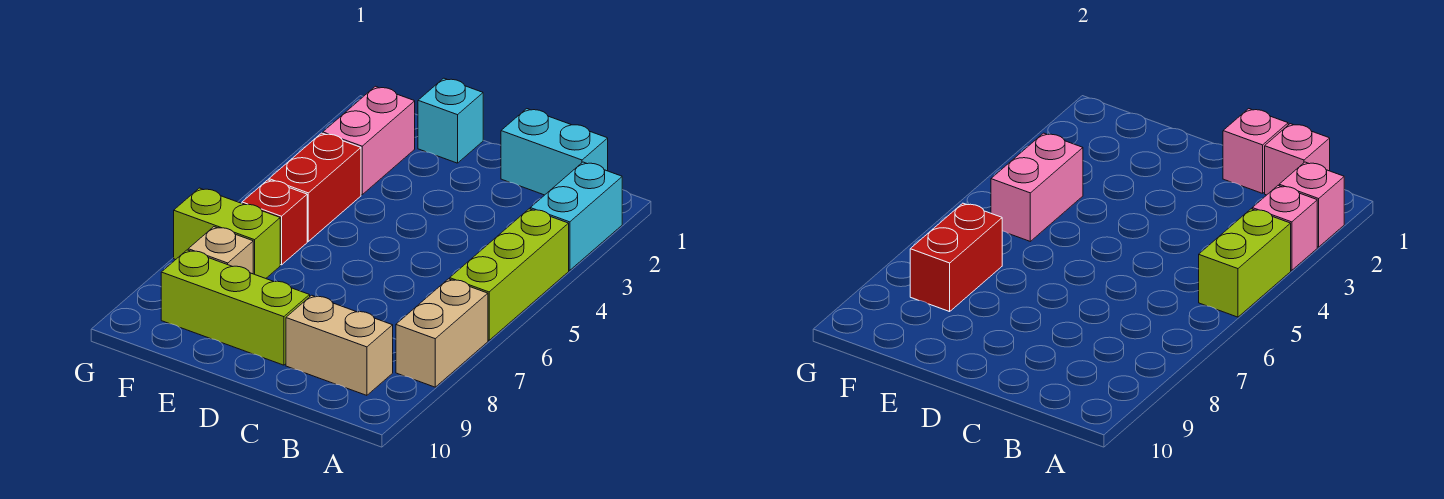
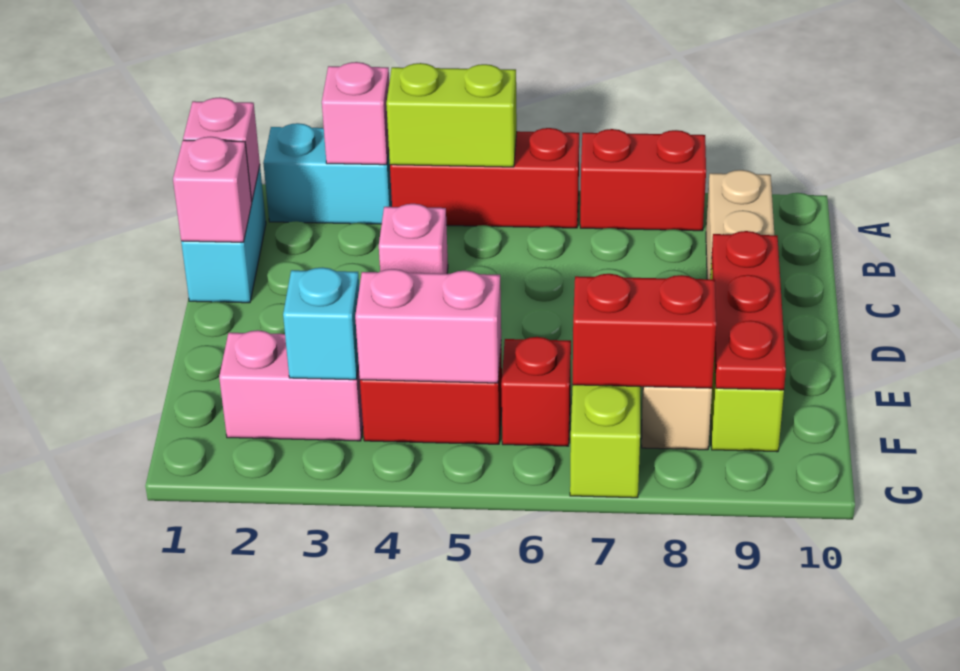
pink 1x1 brick [1279,162,1344,247] -> pink 1x1 brick moved to [379,204,448,274]
lime 1x3 brick [450,209,569,340] -> red 1x3 brick [390,128,579,228]
tan 1x2 brick [396,279,488,387] -> red 1x2 brick [580,129,706,231]
none -> red 1x3 plate [712,231,786,390]
cyan 1x1 brick [418,78,483,163] -> cyan 1x1 brick moved to [283,267,359,380]

